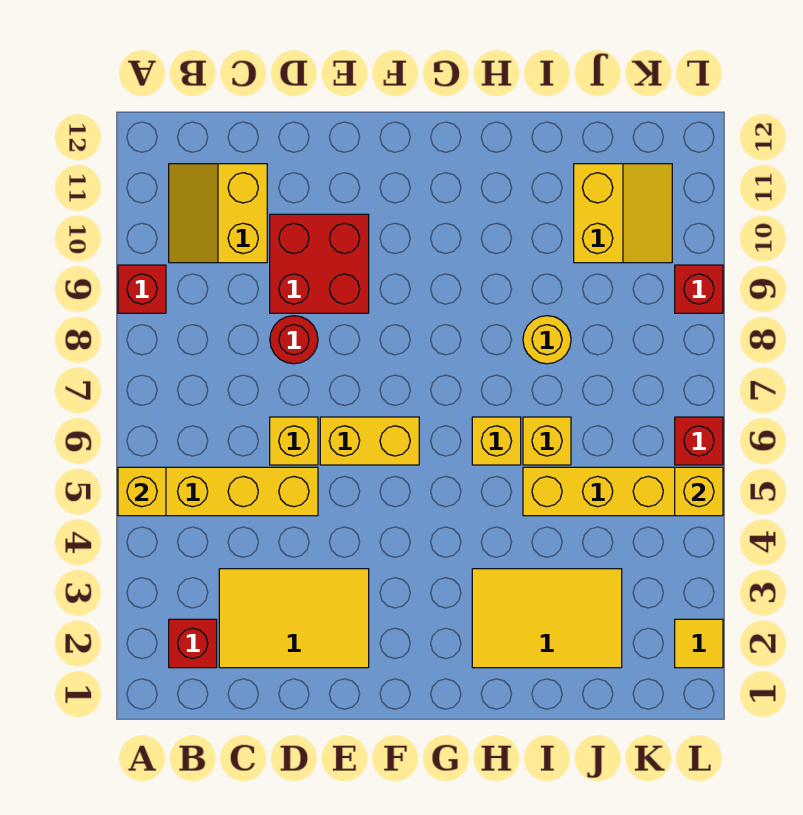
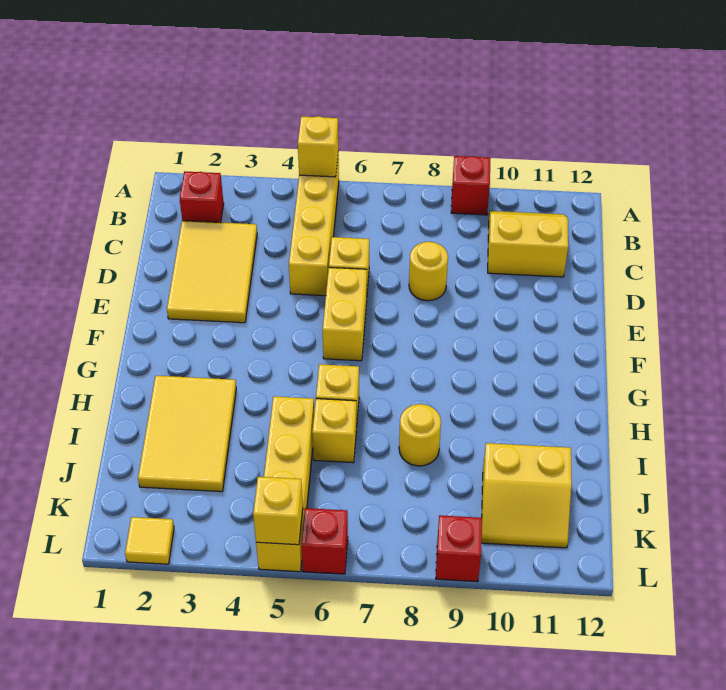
red 1x1 round brick [270,316,318,364] -> yellow 1x1 round brick [409,242,448,301]
red 2x2 brick [270,214,369,313] -> none

